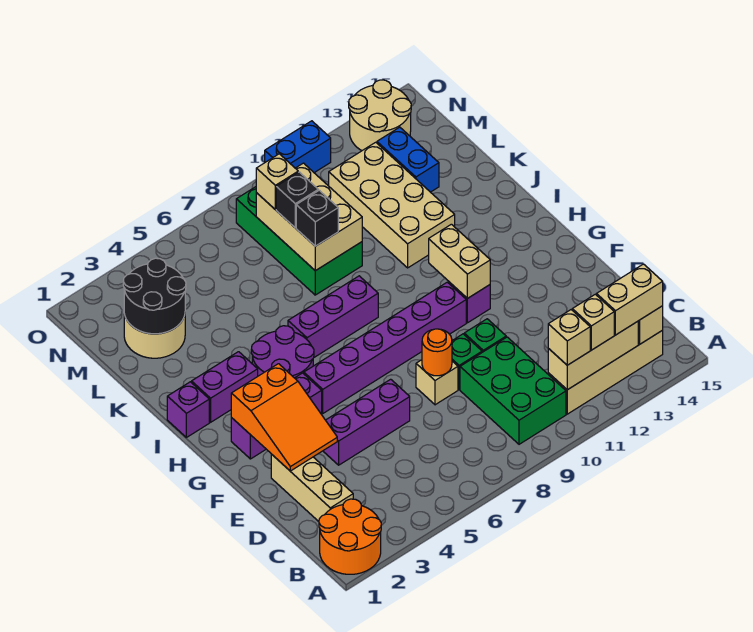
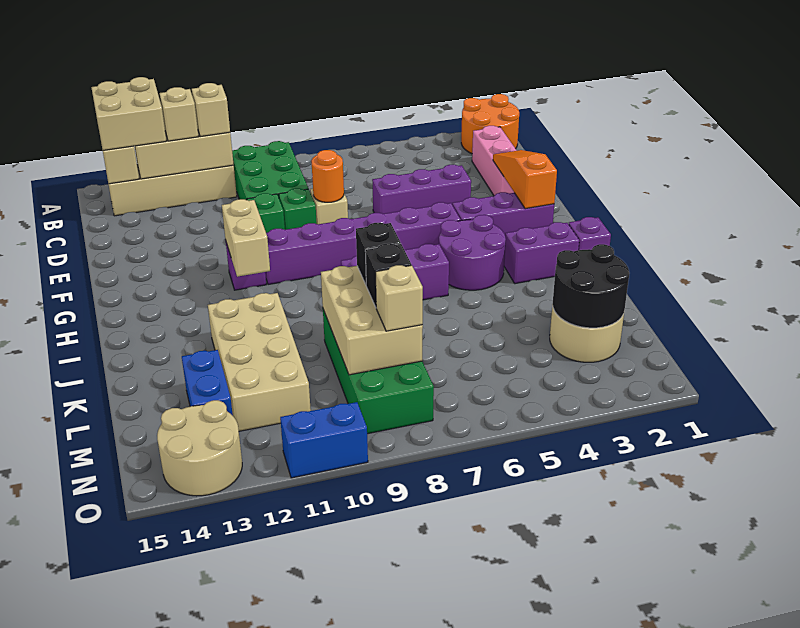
tan 1x2 brick [596,264,663,335] -> tan 2x2 brick [91,77,166,150]
tan 1x3 brick [271,454,353,521] -> pink 1x3 brick [472,126,517,196]
orange 2x3 slope [231,364,337,471] -> orange 1x3 slope [493,150,557,209]

